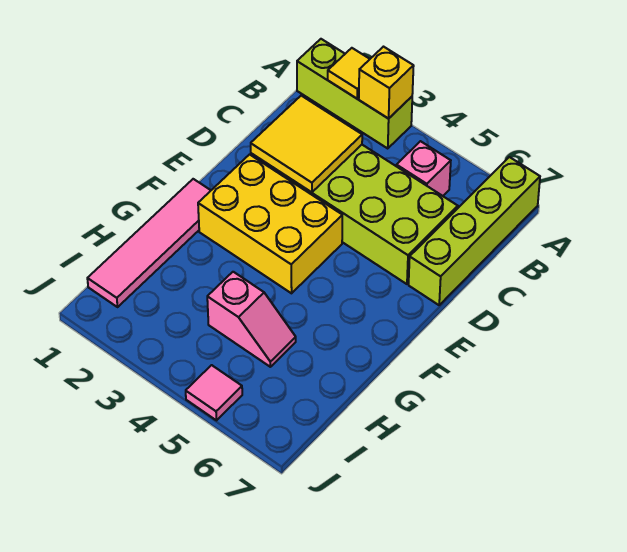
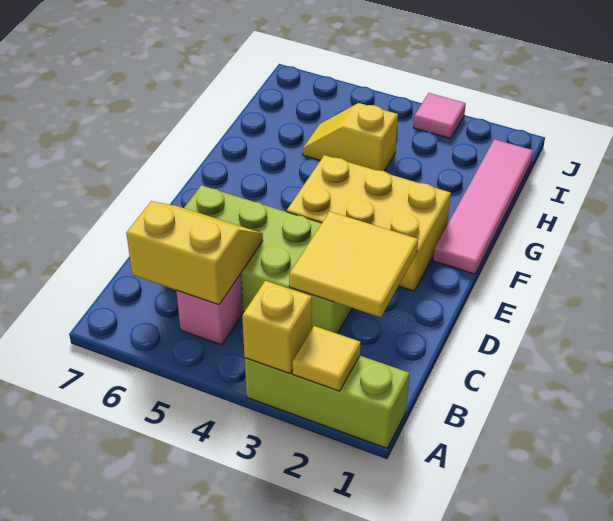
lime 1x4 brick [409,157,540,305] -> none
none -> yellow 2x2 slope [126,201,263,305]
pink 1x2 slope [207,272,296,367] -> yellow 1x2 slope [303,103,398,171]
pink 1x1 tile [186,365,242,420] -> pink 1x1 tile moved to [413,93,466,139]

